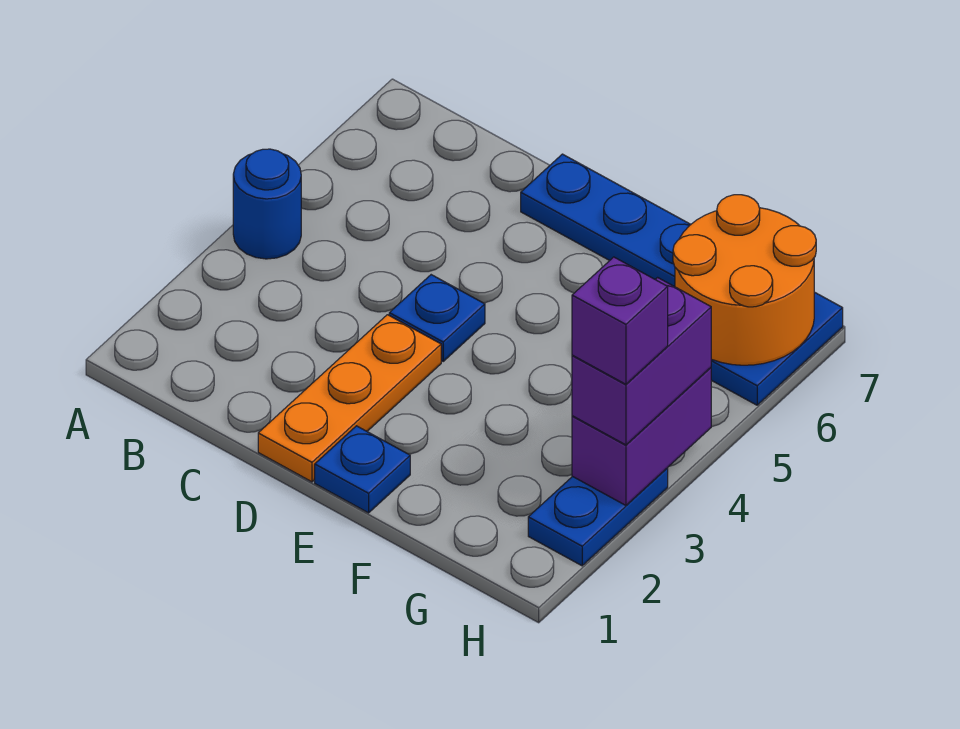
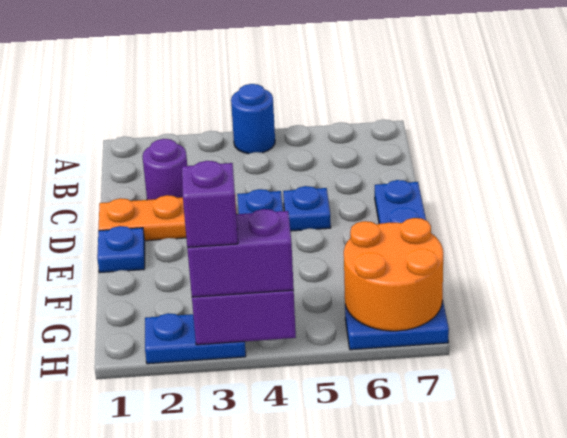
none -> purple 1x1 round brick [142,139,187,200]
none -> blue 1x1 plate [283,186,331,231]

